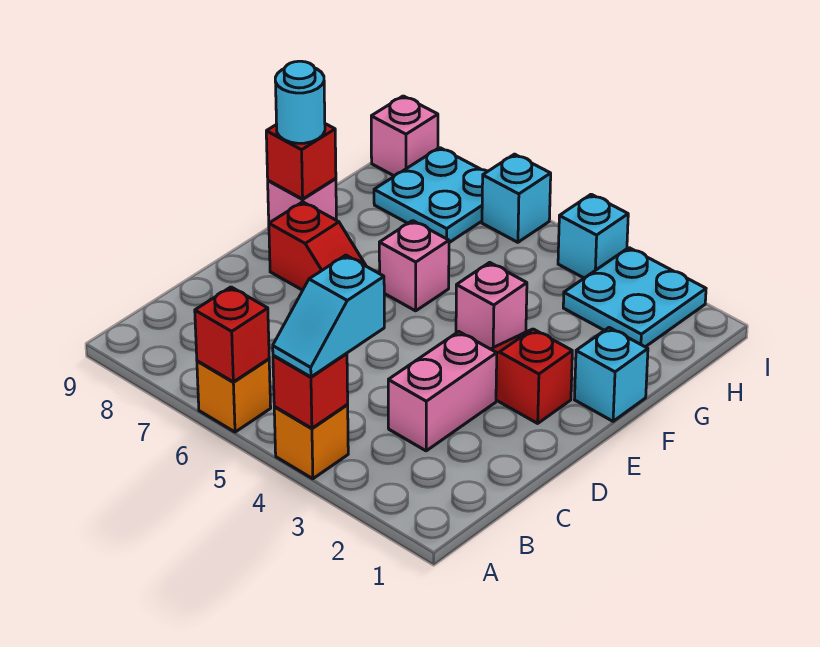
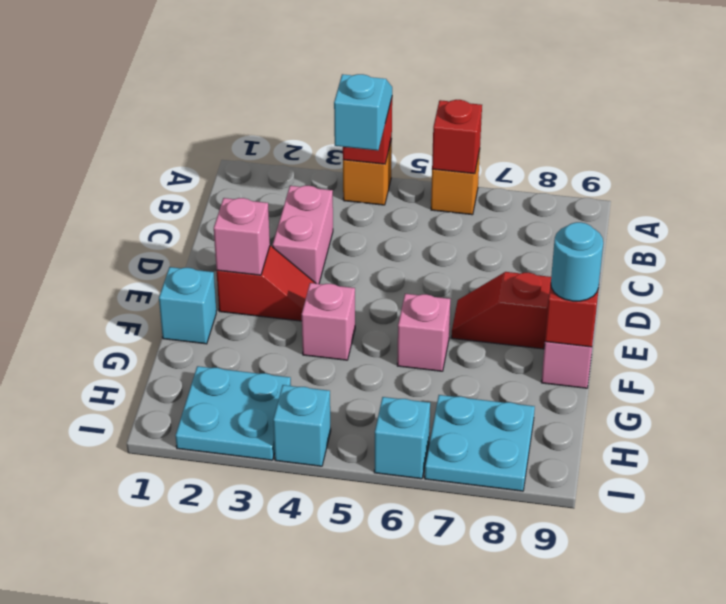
pink 1x1 brick [371,96,438,176] -> pink 1x1 brick moved to [214,198,270,275]

